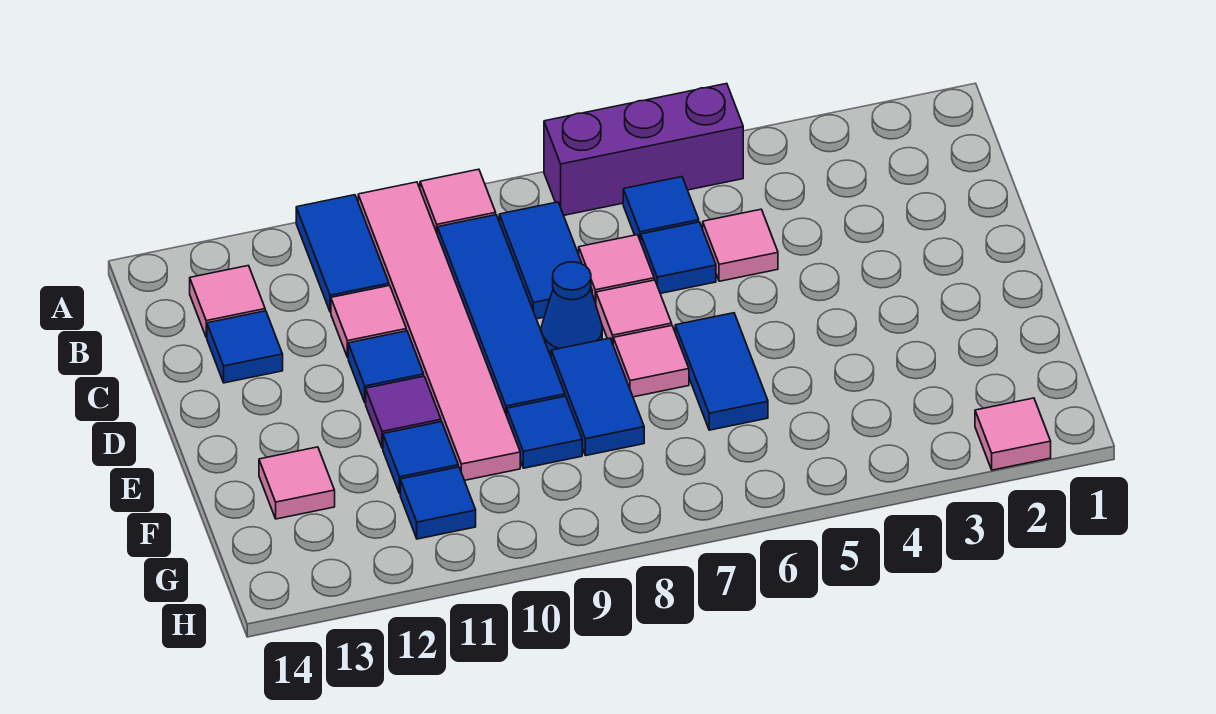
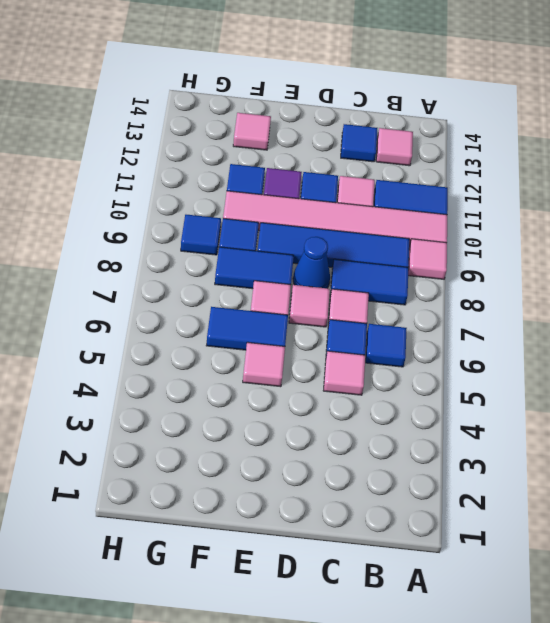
purple 1x3 brick [544,84,743,215] -> none
blue 1x1 tile [400,467,476,539] -> blue 1x1 tile moved to [181,215,221,255]
pink 1x1 tile [975,398,1051,470] -> pink 1x1 tile moved to [243,342,285,387]

